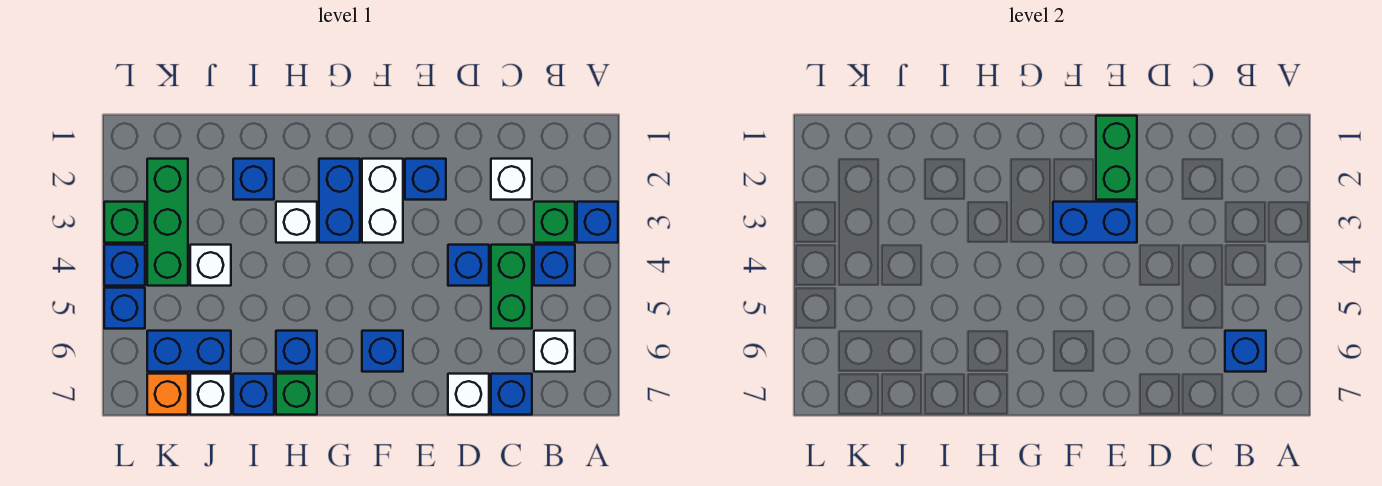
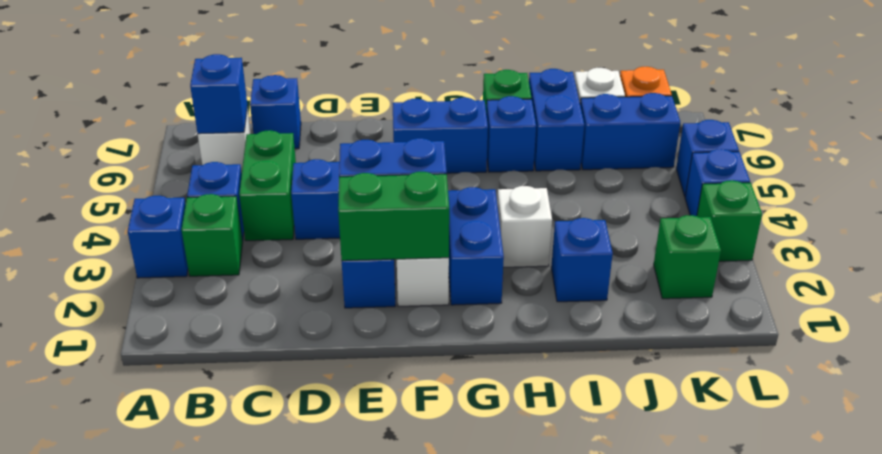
white 1x1 brick [491,159,532,200] -> none
white 1x1 brick [448,374,489,415] -> none
green 1x2 brick [1096,116,1137,200] -> green 1x2 brick turned to [338,172,449,261]
blue 1x1 brick [362,331,403,372] -> blue 1x2 brick [393,97,488,173]
blue 1x1 brick [233,374,274,415] -> blue 1x2 brick [529,69,584,171]
white 1x1 brick [190,245,231,286] -> none
green 1x3 brick [147,159,188,286] -> green 1x1 brick [654,215,721,299]

